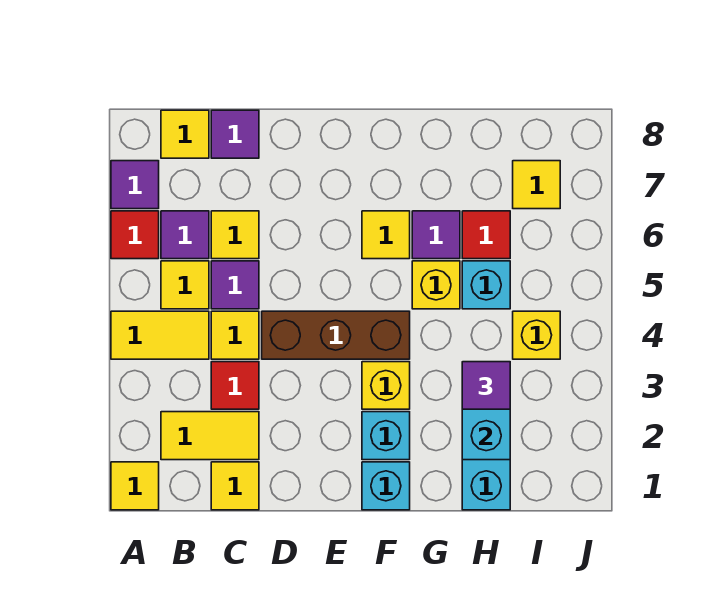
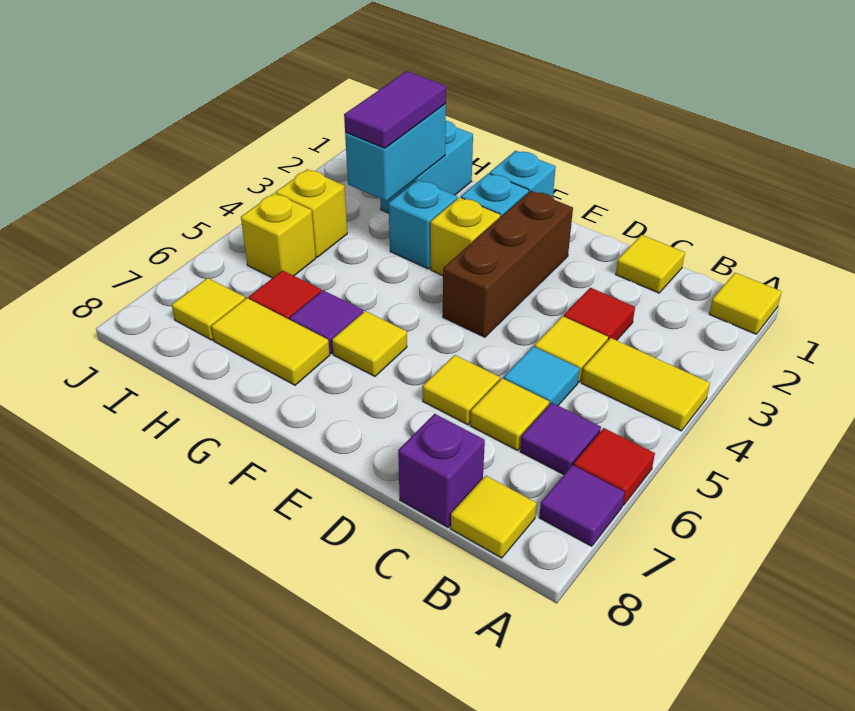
yellow 1x2 tile [161,412,259,460] -> yellow 1x2 tile moved to [211,298,330,385]
yellow 1x1 tile [161,261,209,309] -> yellow 1x1 tile moved to [423,355,500,425]
purple 1x1 tile [211,261,259,309] -> cyan 1x1 tile [504,346,580,405]
purple 1x1 tile [211,110,259,158] -> purple 1x1 brick [398,414,485,527]
brown 1x3 brick [262,311,410,359] -> brown 1x3 brick turned to [443,191,573,337]
yellow 1x1 brick [412,261,460,309] -> yellow 1x1 brick moved to [241,193,316,278]
purple 1x1 tile [462,362,510,409] -> purple 1x2 tile [344,71,446,148]
cyan 1x1 brick [462,261,510,309] -> cyan 1x1 brick moved to [389,180,457,269]

